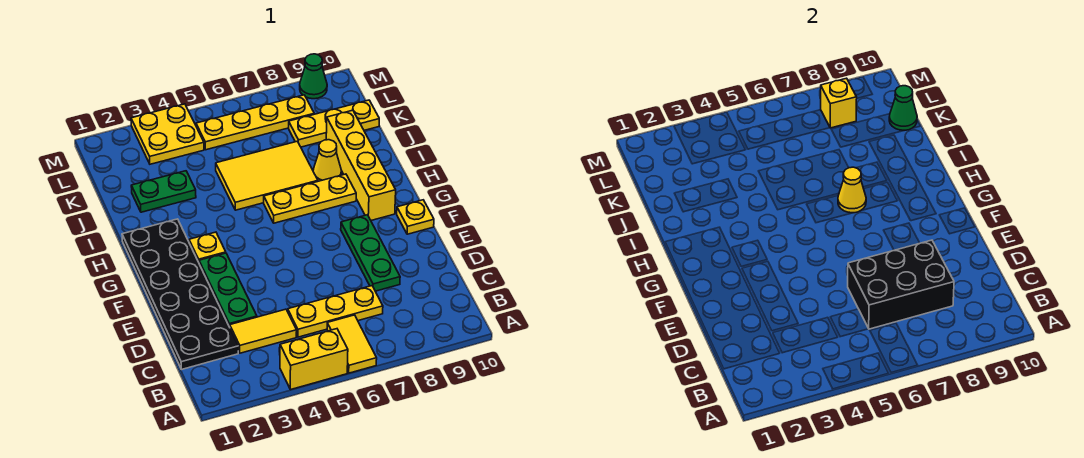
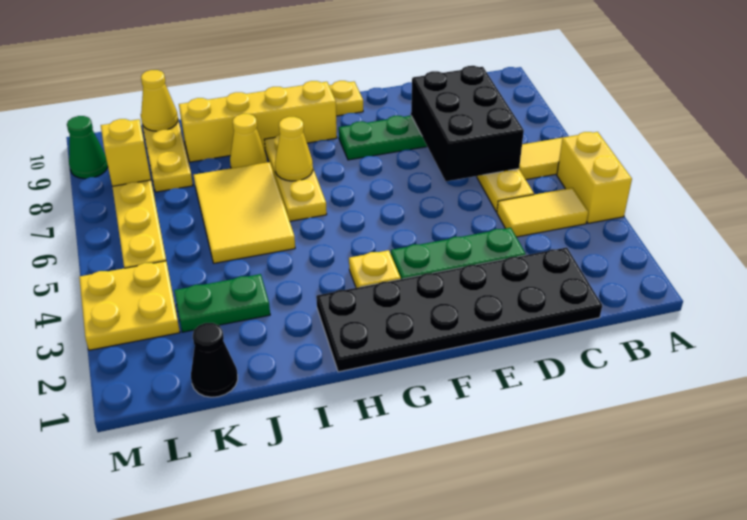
yellow 1x2 tile [230,309,297,353] -> yellow 1x2 tile turned to [497,188,588,237]
green 1x2 plate [131,171,196,212] -> green 1x2 plate turned to [174,274,270,332]
none -> black 1x1 cone [191,323,238,397]
green 1x1 cone [889,86,917,130] -> yellow 1x1 cone [141,70,178,131]

